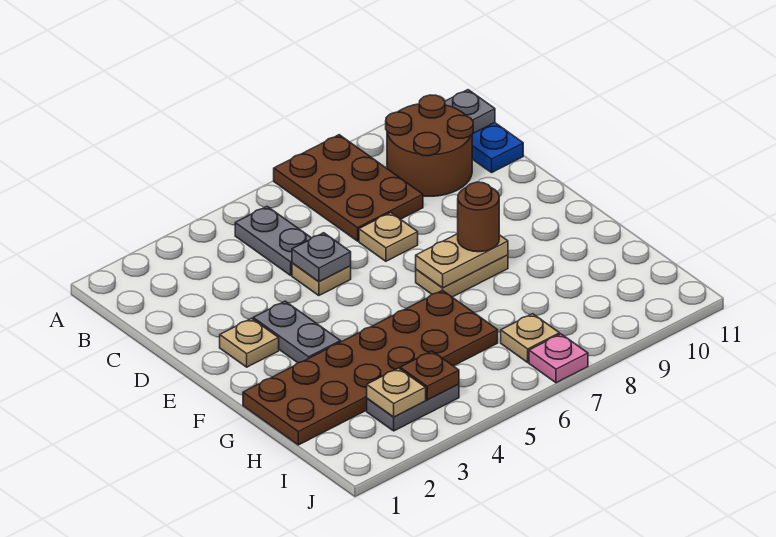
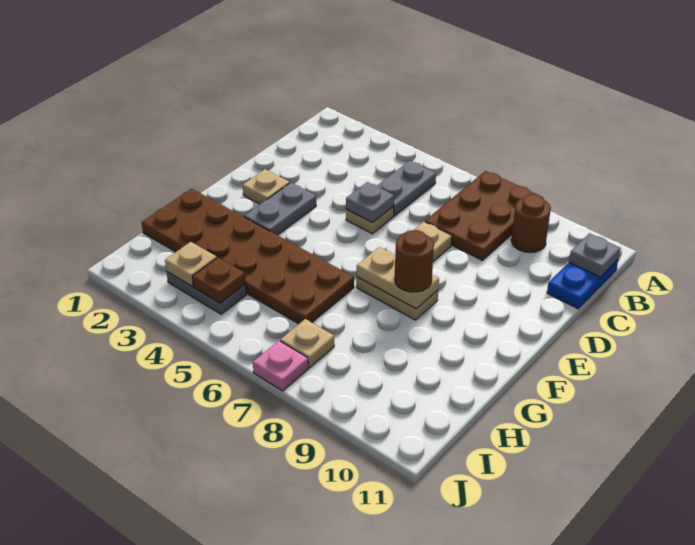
brown 2x2 round brick [386,95,473,196] -> brown 1x1 round brick [511,194,551,253]

